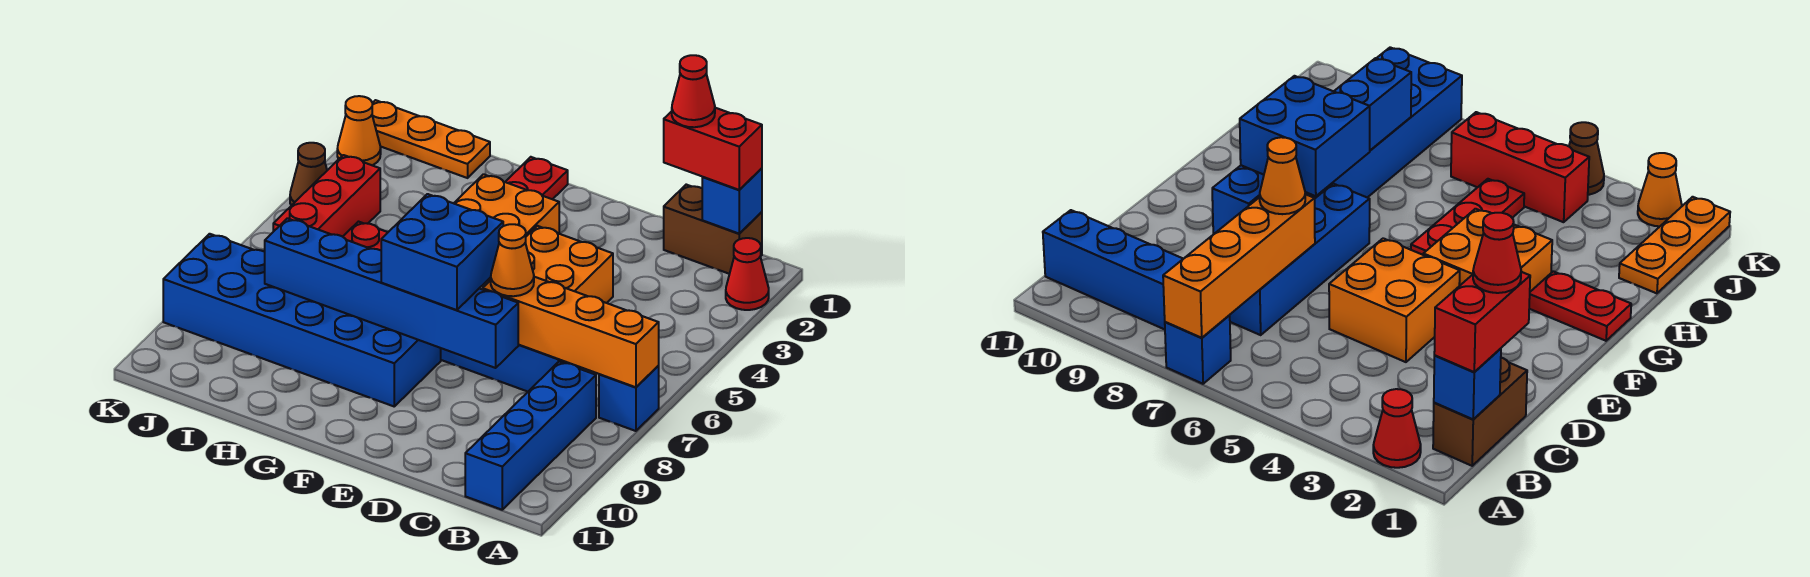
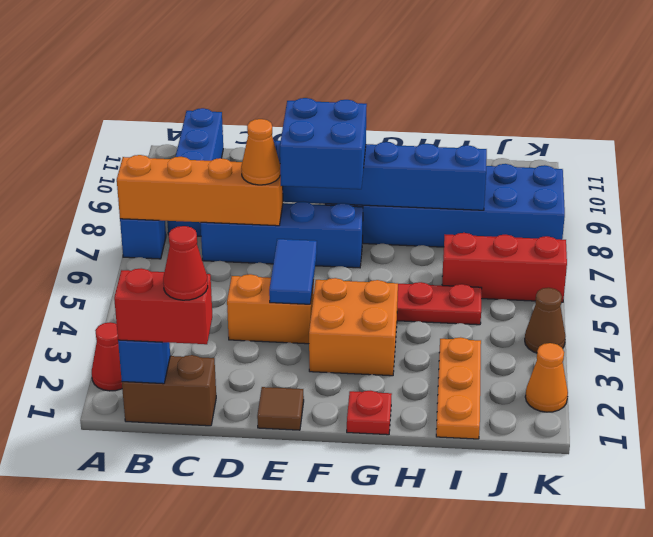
orange 2x2 brick [525,226,613,303] -> orange 1x2 brick [227,274,314,344]
none -> brown 1x1 tile [257,387,304,430]
none -> blue 1x2 tile [269,239,317,304]
red 1x2 plate [506,157,568,199] -> red 1x1 plate [347,391,392,435]
orange 1x3 plate [372,100,490,178] -> orange 1x3 plate turned to [436,337,481,439]
red 1x3 brick [273,155,380,237] -> red 1x3 brick turned to [442,233,567,302]

